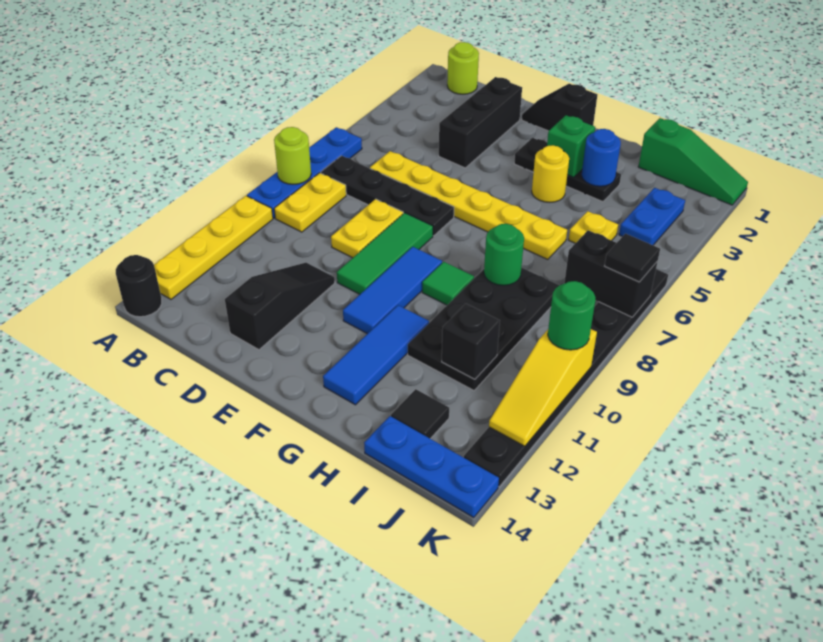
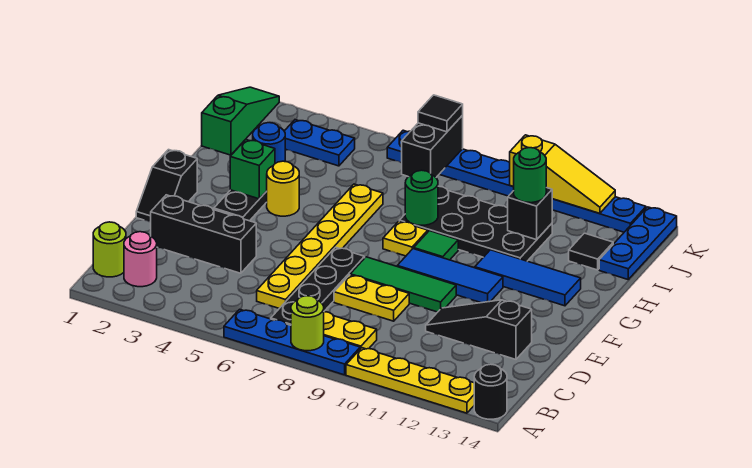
none -> pink 1x1 round brick [124,232,157,287]
yellow 1x1 plate [569,211,618,243] -> yellow 1x1 plate moved to [383,221,428,256]
black 1x8 plate [464,269,668,487] -> blue 1x8 plate [387,130,646,232]
green 1x1 round brick [548,281,595,350] -> green 1x1 round brick moved to [513,148,546,203]

